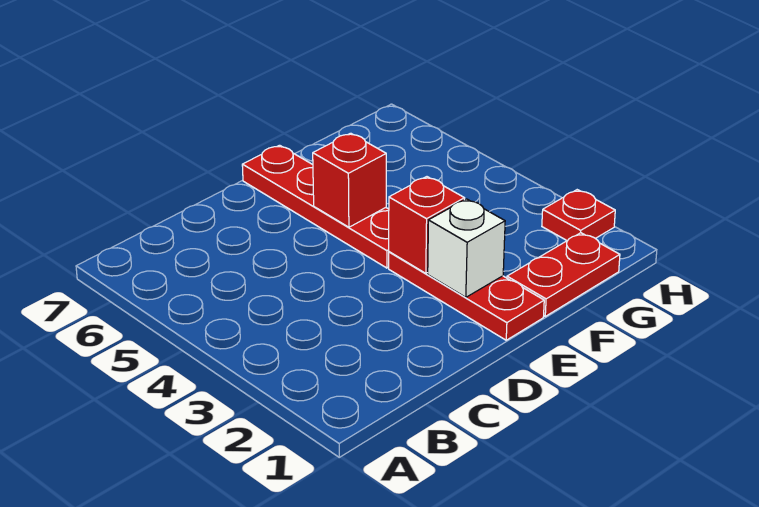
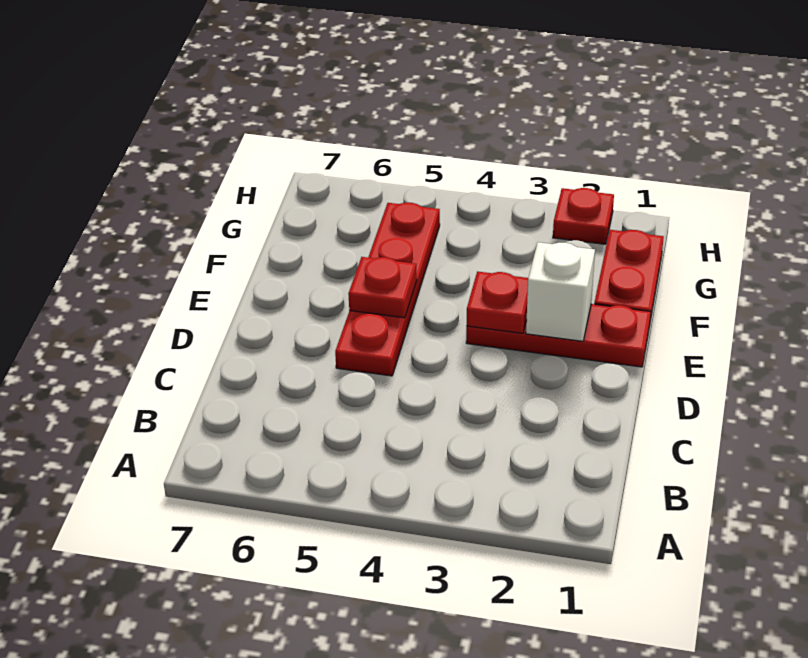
red 1x1 brick [389,177,465,273] -> red 1x1 plate [466,271,528,333]
red 1x4 plate [242,145,389,268] -> red 1x4 plate turned to [335,203,440,376]
red 1x1 brick [313,133,386,227] -> red 1x1 plate [348,257,417,318]

